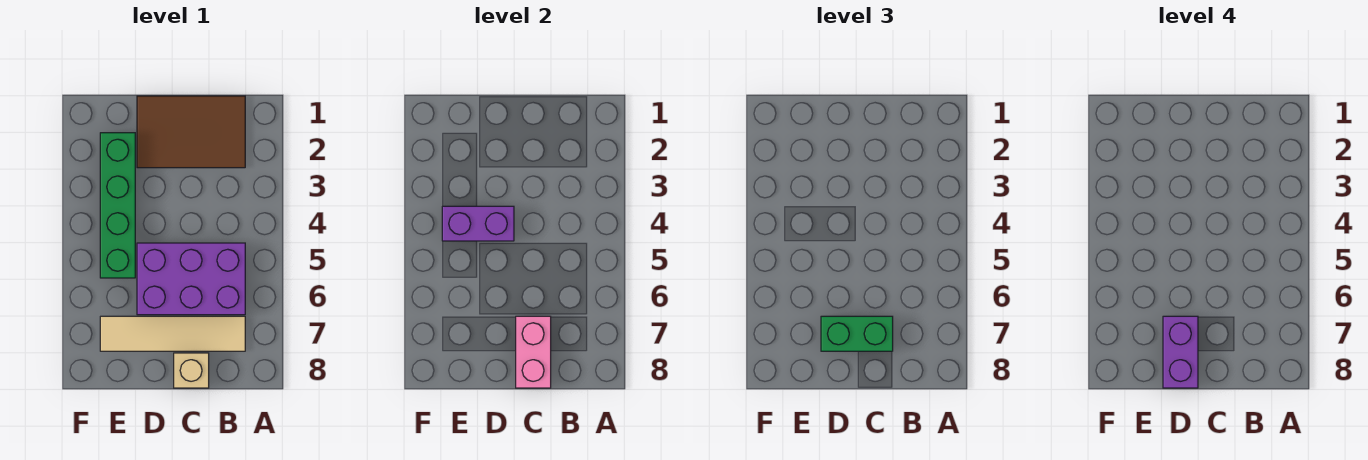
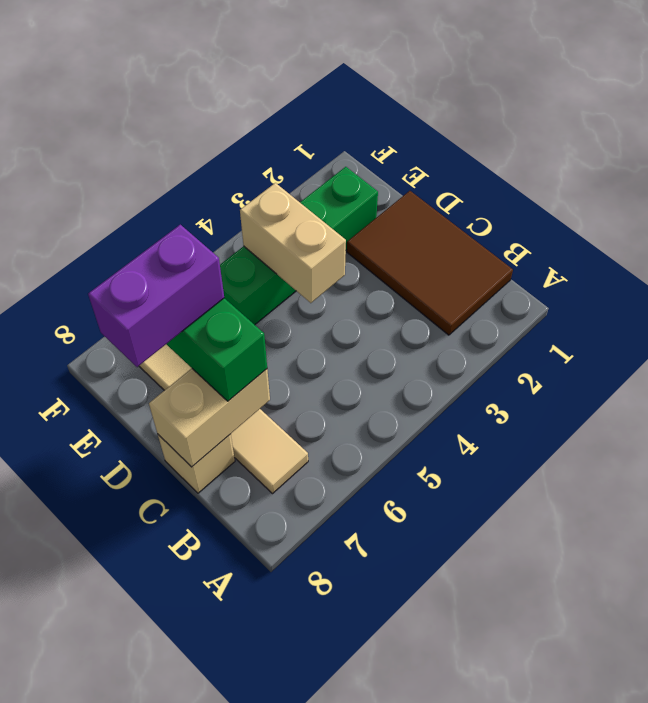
purple 2x3 brick [137,243,245,315] -> none
pink 1x2 brick [516,316,551,388] -> tan 1x2 brick [149,368,270,467]
purple 1x2 brick [442,206,514,241] -> tan 1x2 brick [240,183,346,303]

